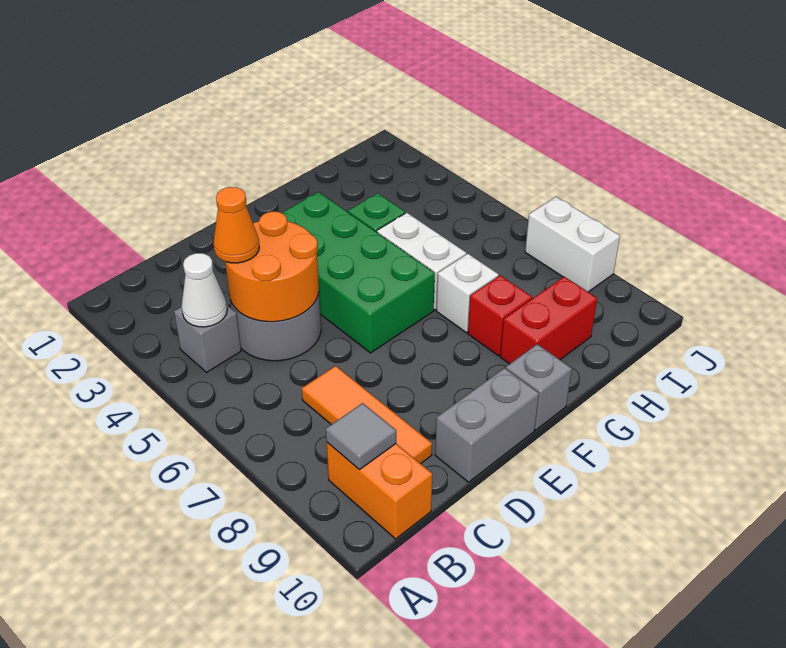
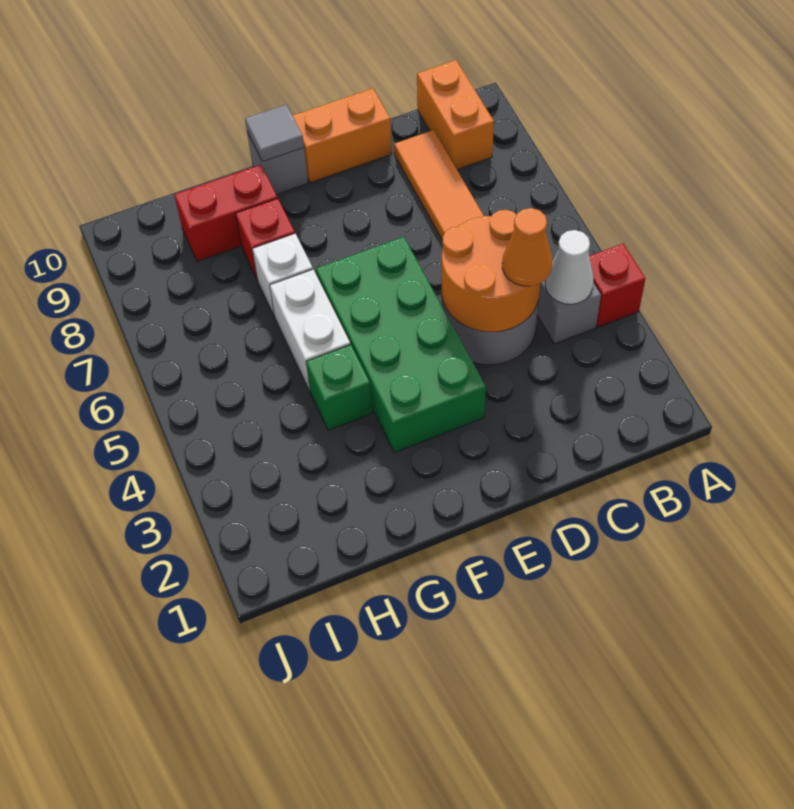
none -> red 1x1 brick [589,244,646,327]
grey 1x1 tile [326,403,396,470] -> grey 1x1 tile moved to [245,105,304,162]
grey 1x2 brick [435,368,539,482] -> orange 1x2 brick [292,88,392,183]
white 1x2 brick [525,197,620,292] -> none

